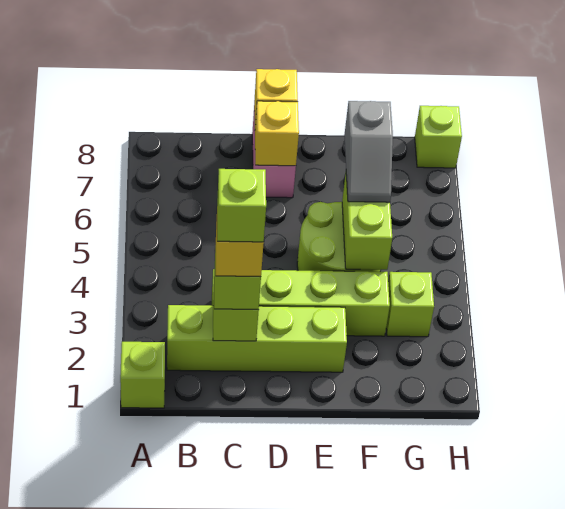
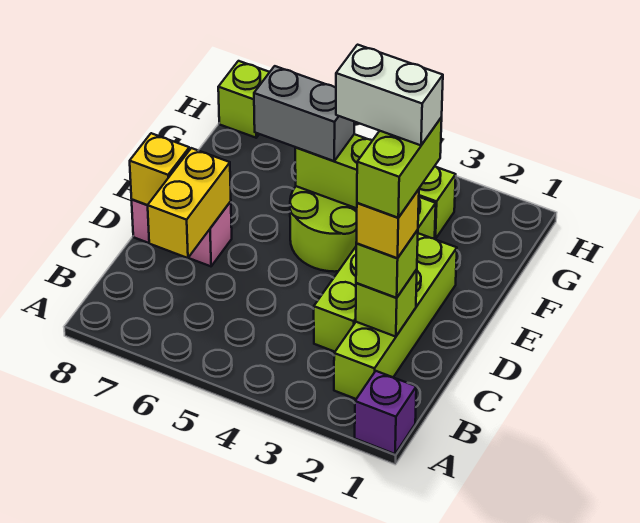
lime 1x1 brick [120,342,165,408] -> purple 1x1 brick [355,371,416,454]
lime 1x1 brick [217,169,266,242] -> lime 1x2 brick [357,117,442,218]
none -> white 1x2 brick [336,45,443,145]
yellow 1x1 brick [255,101,299,166] -> yellow 1x2 brick [148,148,231,258]
grey 1x2 slope [344,101,393,202] -> grey 1x2 brick [254,66,354,161]

